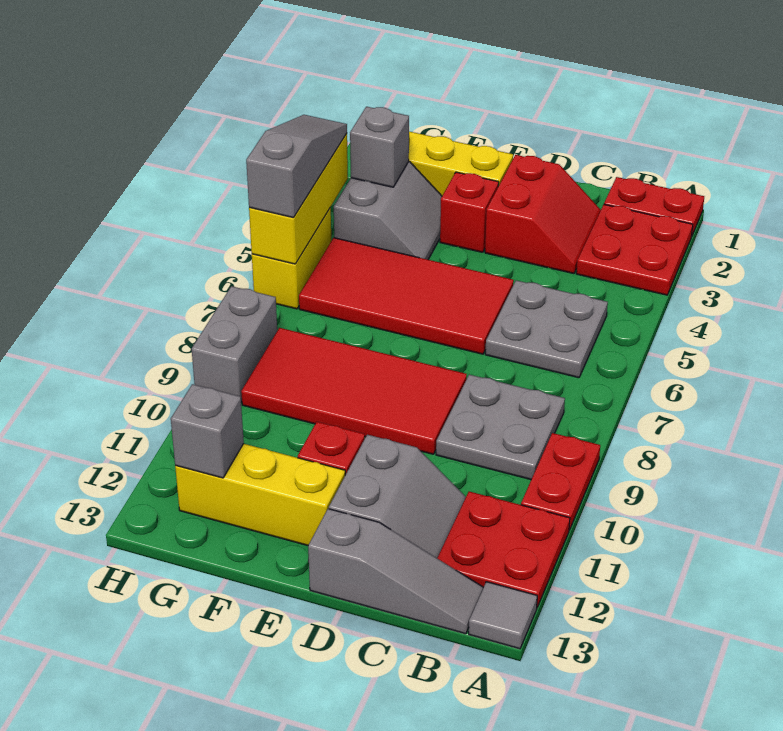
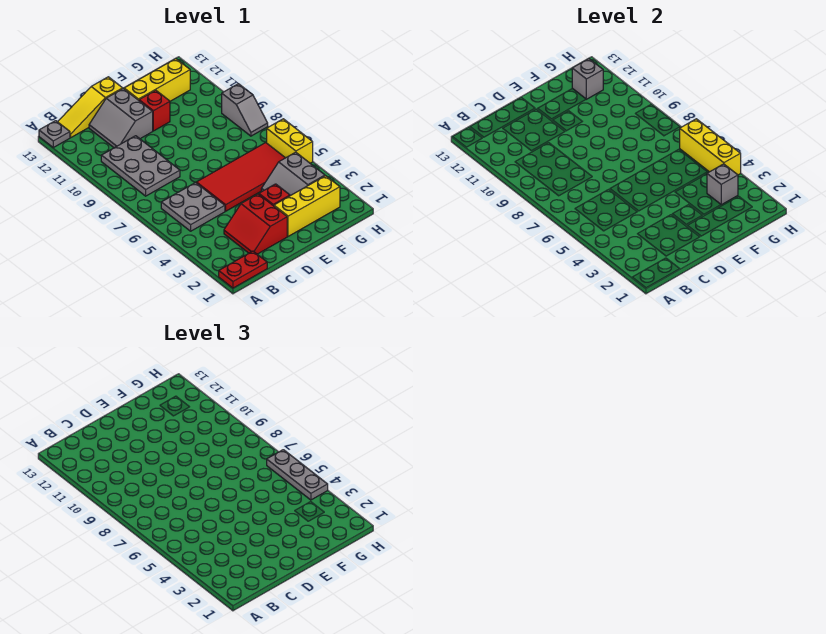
red 2x2 plate [576,204,693,295] -> none
red 1x2 plate [521,433,600,530] -> none
red 2x2 plate [437,492,570,607] -> none
grey 1x1 tile [469,582,537,649] -> grey 1x1 plate [39,121,70,147]
grey 2x2 plate [436,375,565,479] -> grey 2x3 plate [101,136,180,196]
grey 1x3 slope [308,509,483,634] -> yellow 1x3 slope [58,77,123,137]
red 2x4 tile [241,328,467,454] -> none
grey 1x3 slope [246,115,347,218] -> grey 1x3 plate [267,450,328,500]
grey 1x2 brick [192,286,277,402] -> grey 1x2 slope [222,84,268,136]

